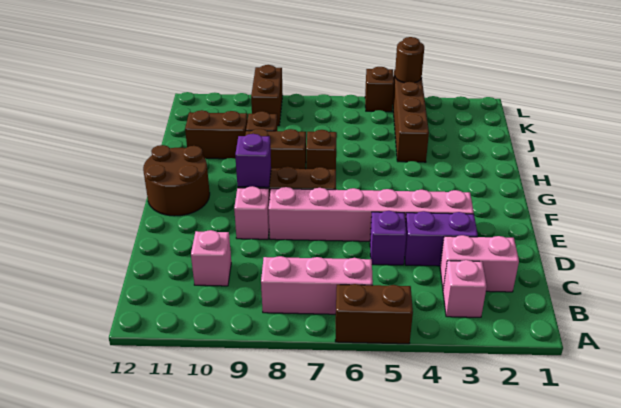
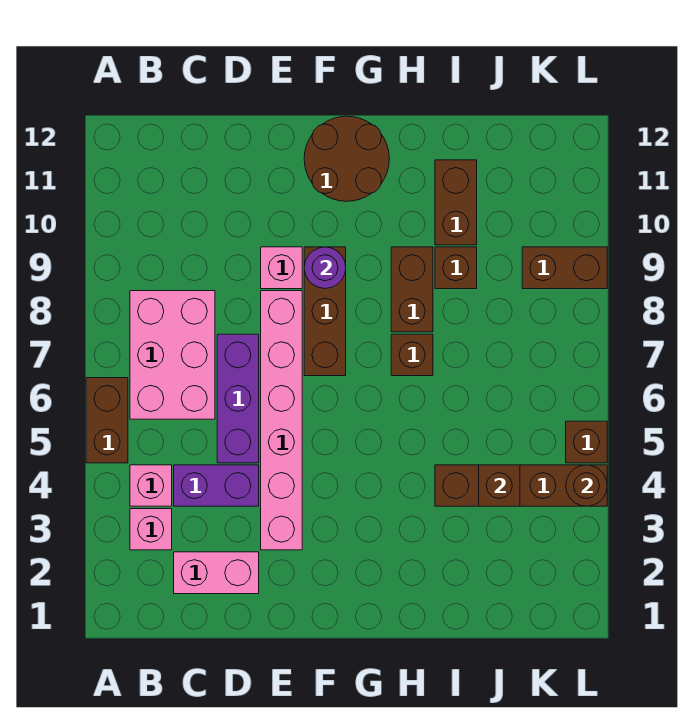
pink 1x3 brick [261,256,373,314] -> pink 2x3 brick [130,291,215,419]
pink 1x2 brick [440,235,519,292] -> pink 1x2 brick turned to [174,552,259,594]
pink 1x1 brick [191,230,231,286] -> pink 1x1 brick moved to [130,465,172,506]
purple 1x2 brick [405,211,478,266] -> purple 1x2 brick turned to [174,465,259,506]
purple 1x1 brick [370,211,406,265] -> purple 1x3 brick [217,334,259,463]
purple 1x1 brick [235,134,271,187] -> purple 1x1 round brick [304,247,346,288]
none -> brown 1x1 brick [479,465,520,506]

